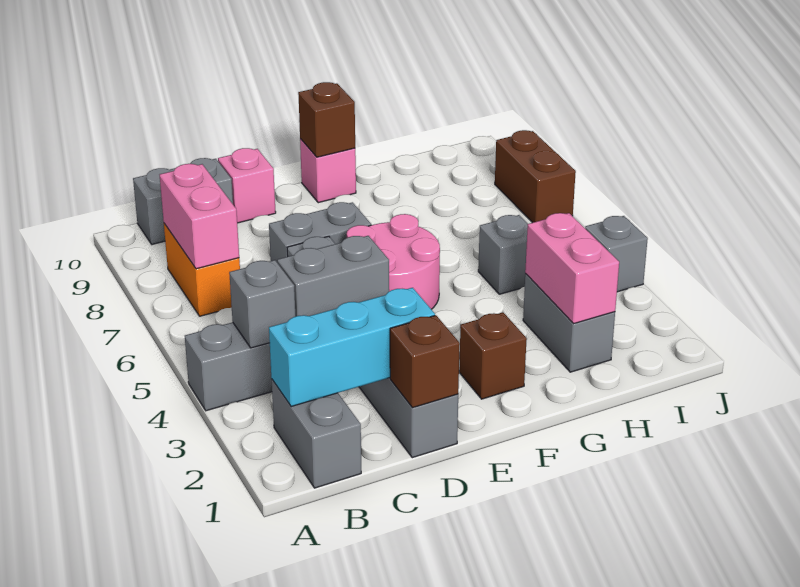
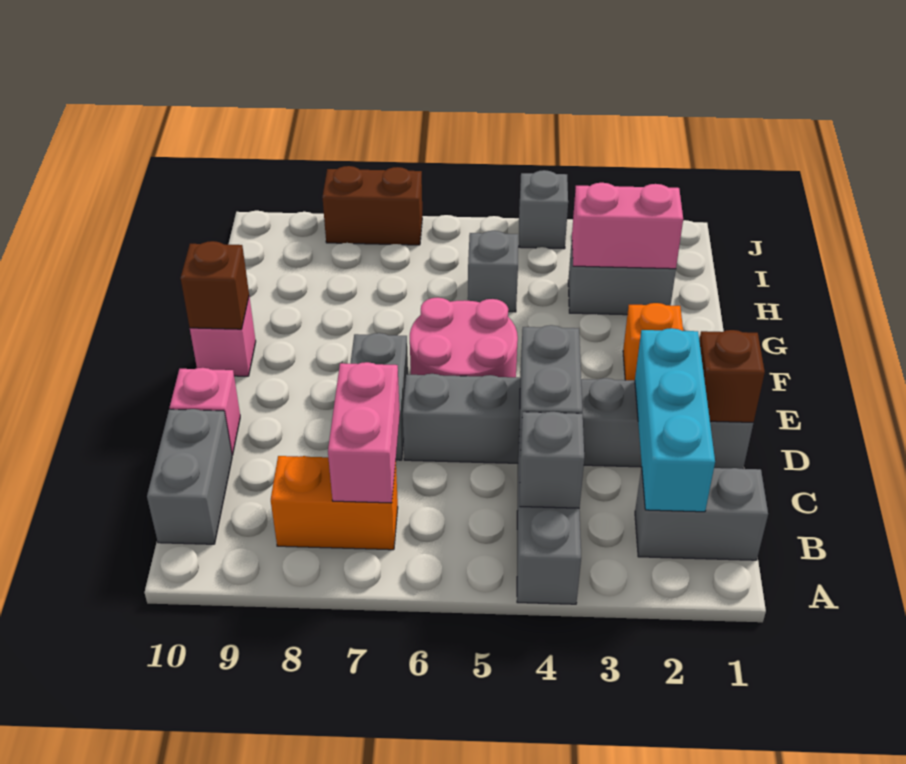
pink 1x2 brick [160,164,239,269] -> pink 1x2 brick turned to [328,362,400,503]
brown 1x1 brick [459,312,527,399] -> orange 1x1 brick [623,303,683,380]

